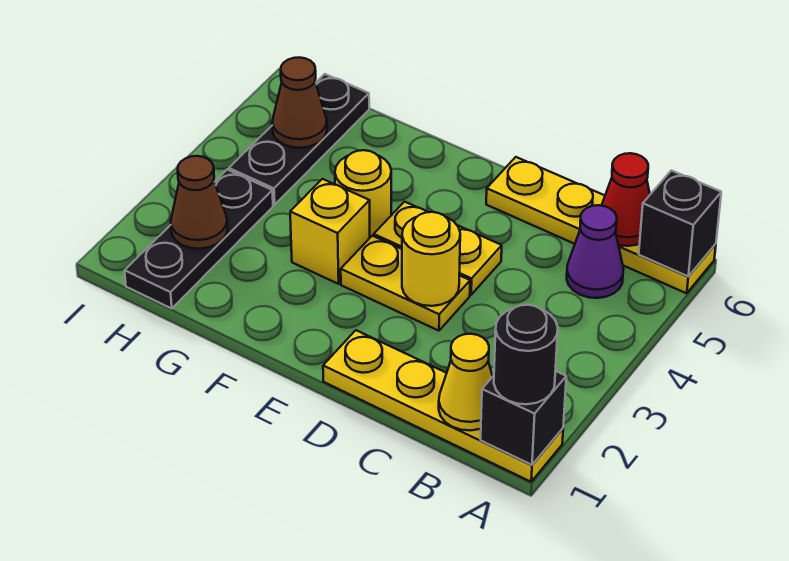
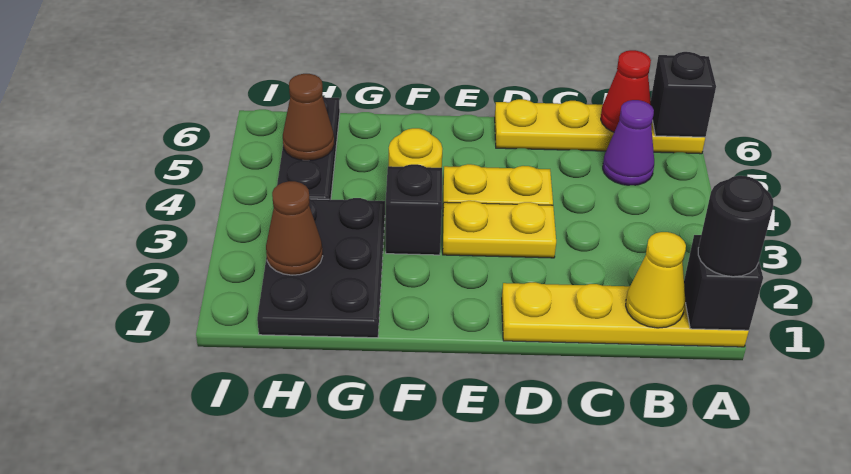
yellow 1x1 round brick [402,212,460,306] -> none
yellow 1x1 brick [290,179,370,284] -> black 1x1 brick [386,164,442,255]
black 1x3 plate [125,170,273,309] -> black 2x3 plate [257,198,385,338]

